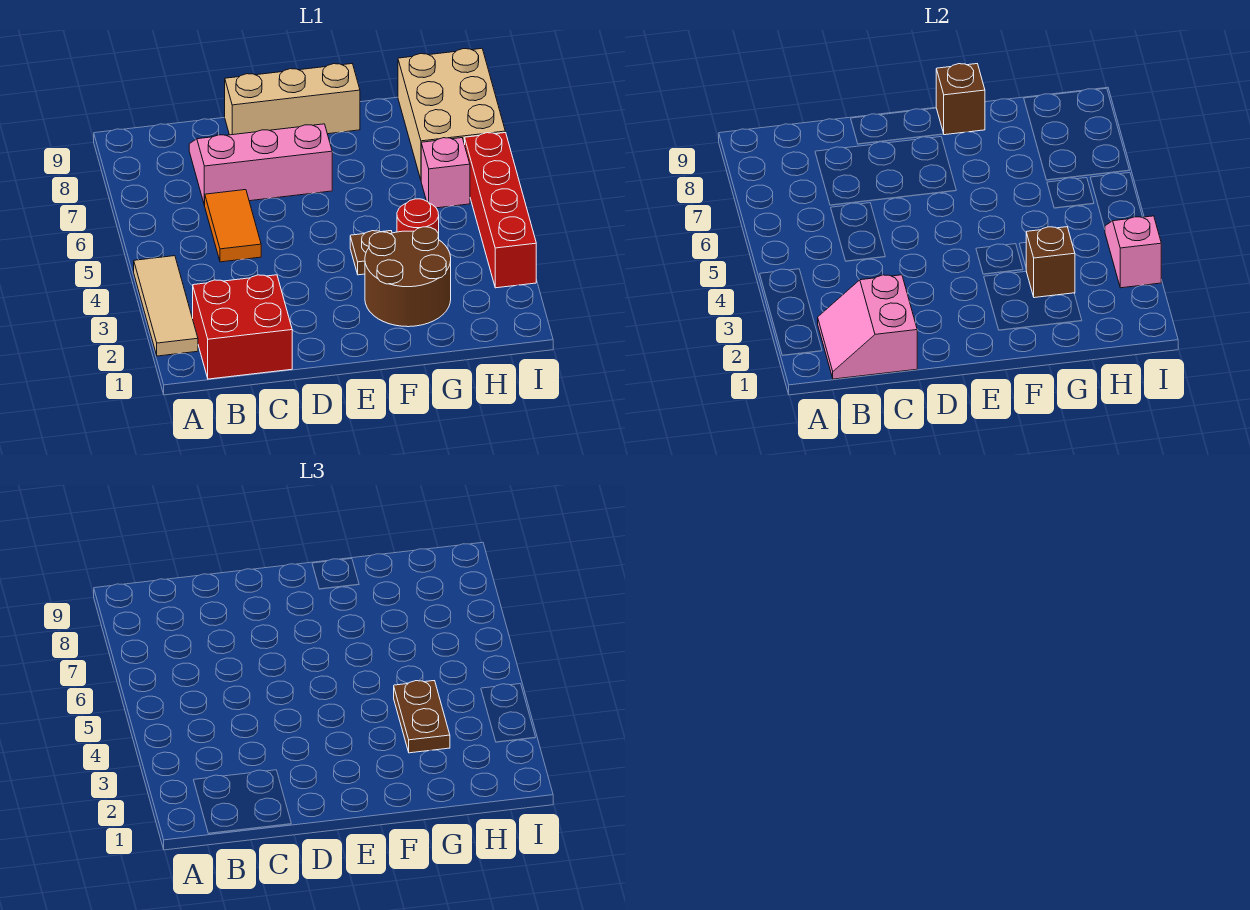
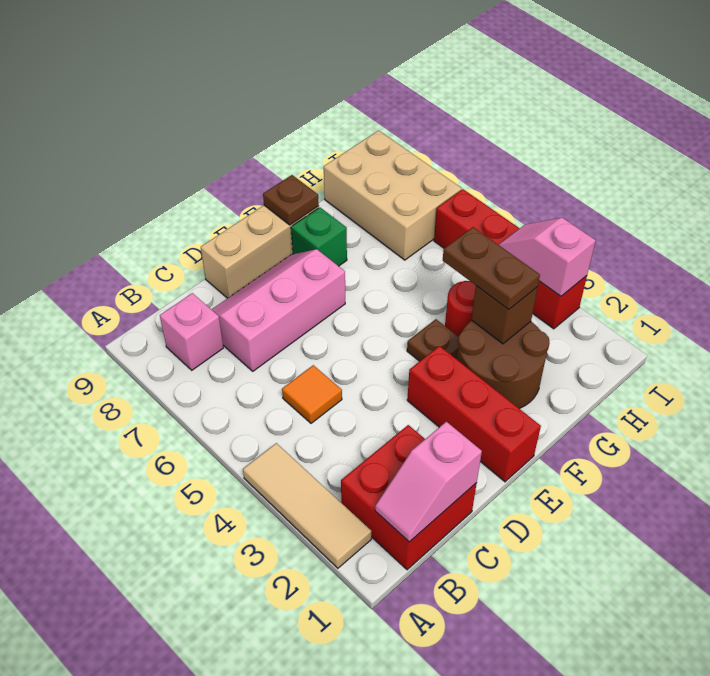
pink 2x2 slope [818,275,917,379] -> pink 1x2 slope [375,422,482,542]
orange 1x2 tile [205,190,261,262] -> orange 1x1 tile [282,365,342,423]
none -> red 1x3 brick [407,346,541,482]
none -> green 1x1 brick [291,207,347,266]
brown 1x1 brick [936,64,985,135] -> brown 1x1 plate [263,175,319,225]
pink 1x1 brick [421,138,470,208] -> pink 1x1 brick moved to [160,293,223,370]

